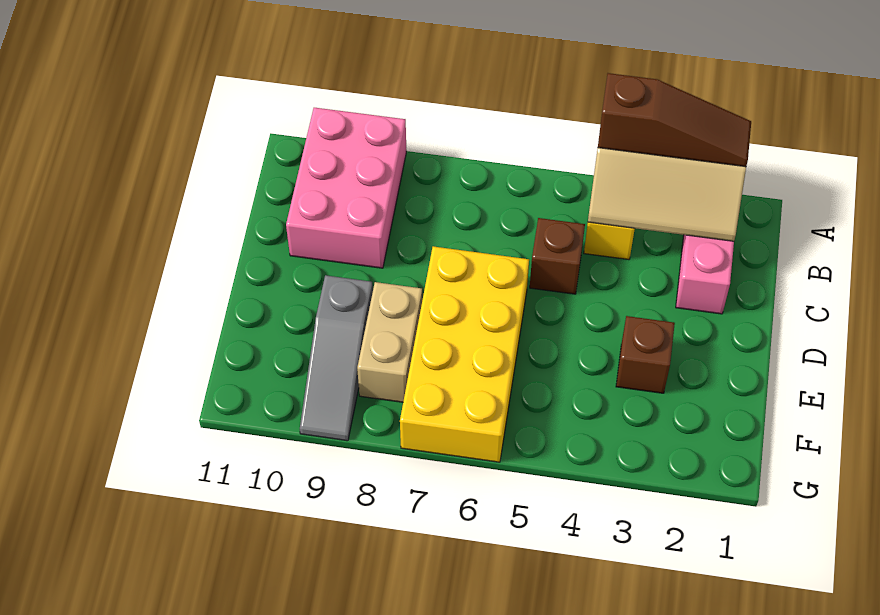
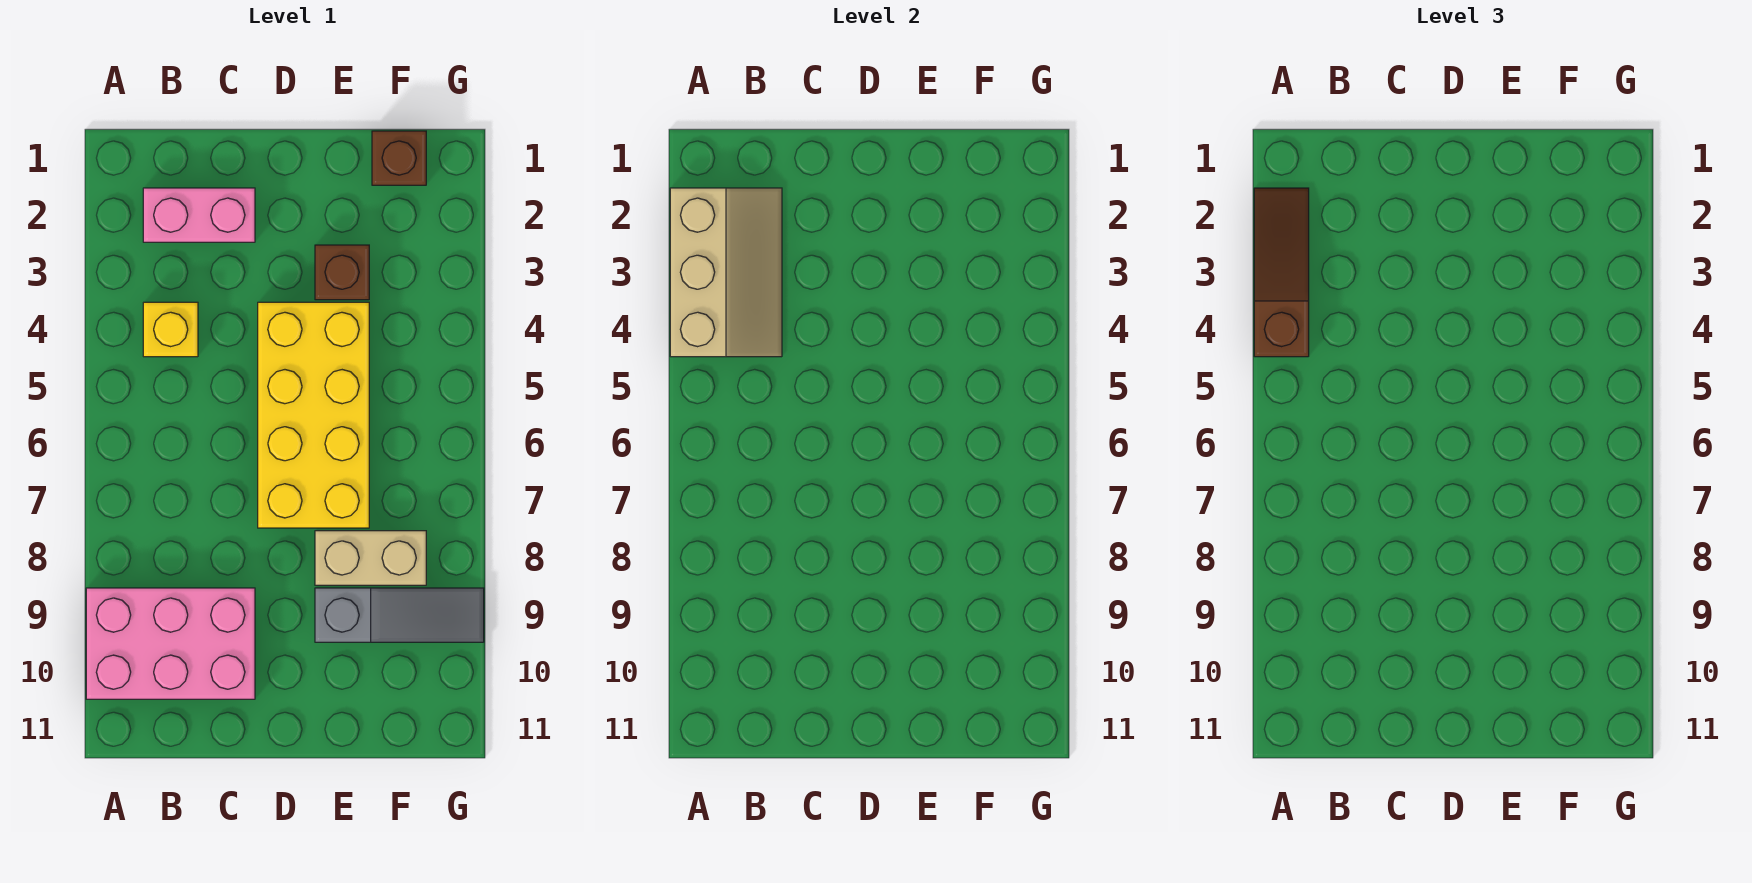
brown 1x1 brick [530,218,585,294] -> brown 1x1 brick moved to [372,131,426,185]
yellow 2x4 brick [400,246,529,462] -> yellow 2x4 brick turned to [258,302,369,528]

